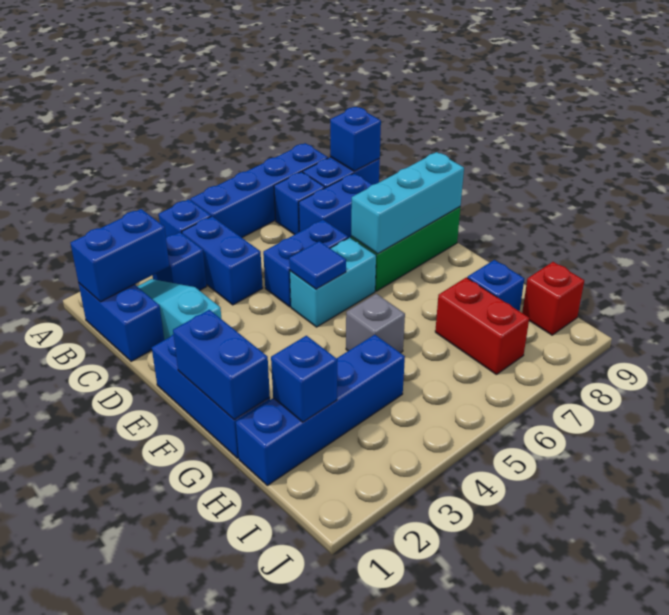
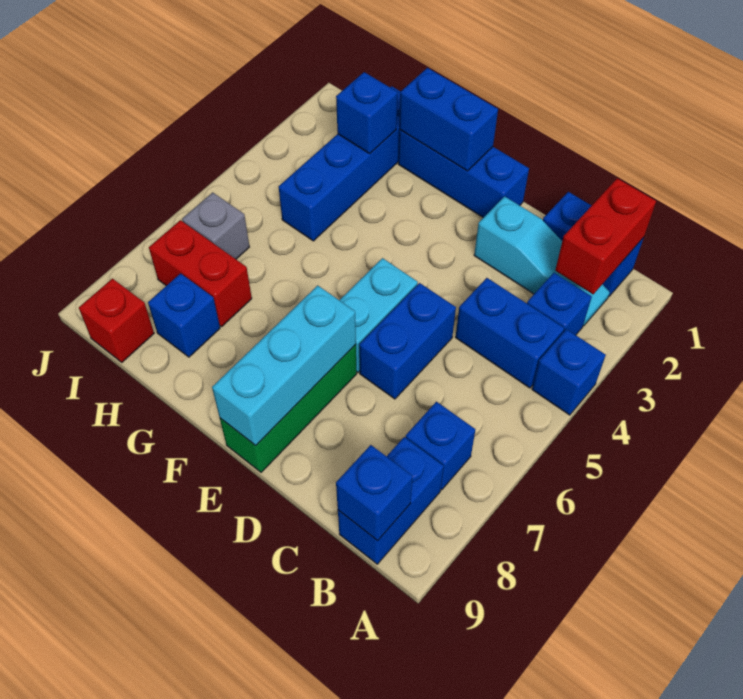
blue 1x4 brick [190,143,328,238] -> none
blue 1x2 brick [71,209,169,302] -> red 1x2 brick [555,178,656,294]
blue 1x2 brick [299,173,372,238] -> none
blue 1x1 tile [289,241,346,289] -> none
grey 1x1 brick [346,294,405,353] -> grey 1x1 brick moved to [182,192,249,259]

